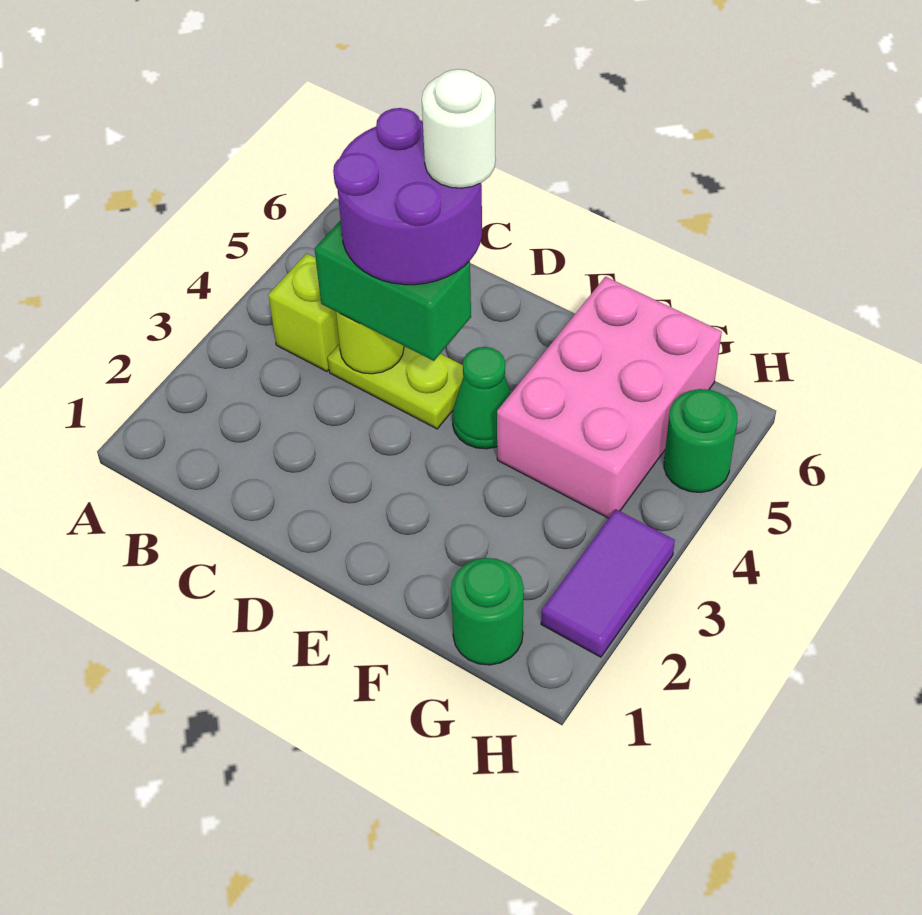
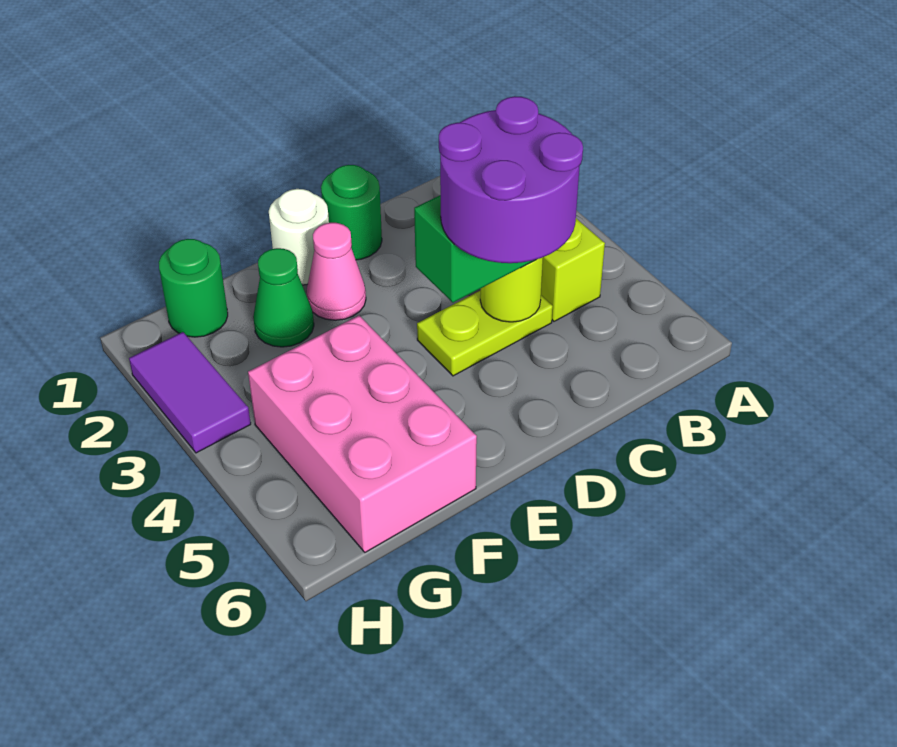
white 1x1 round brick [422,69,496,188] -> white 1x1 round brick moved to [269,189,329,285]
none -> pink 1x1 cone [306,223,366,320]
green 1x1 cone [452,347,511,449] -> green 1x1 cone moved to [253,248,314,347]
green 1x1 round brick [664,389,738,492] -> green 1x1 round brick moved to [321,165,382,260]

